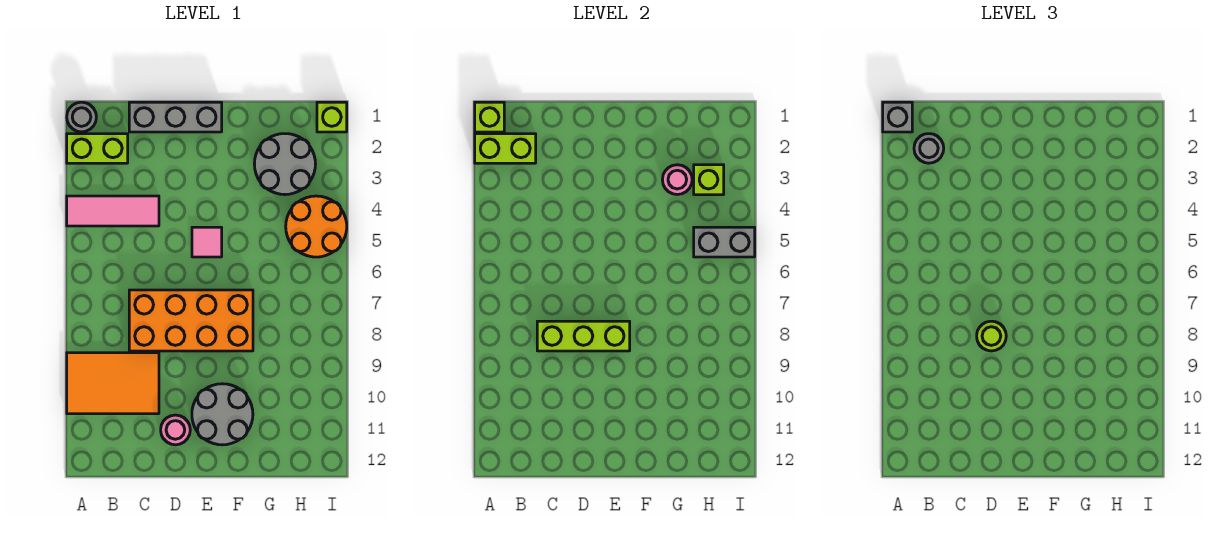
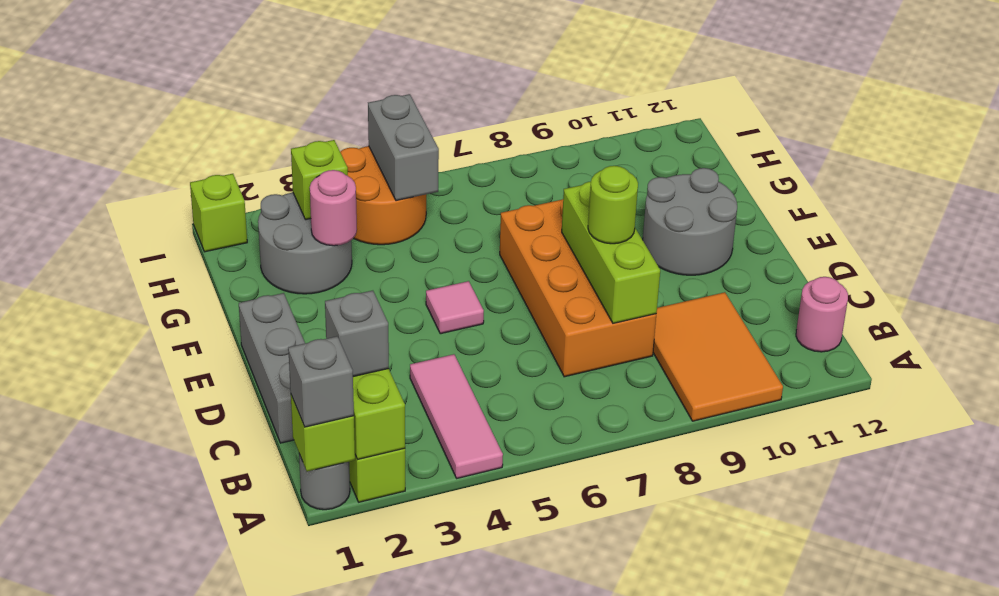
grey 1x1 round brick [914,134,944,163] -> grey 1x1 brick [325,291,389,377]
pink 1x1 round brick [161,415,190,445] -> pink 1x1 round brick moved to [796,277,848,352]

